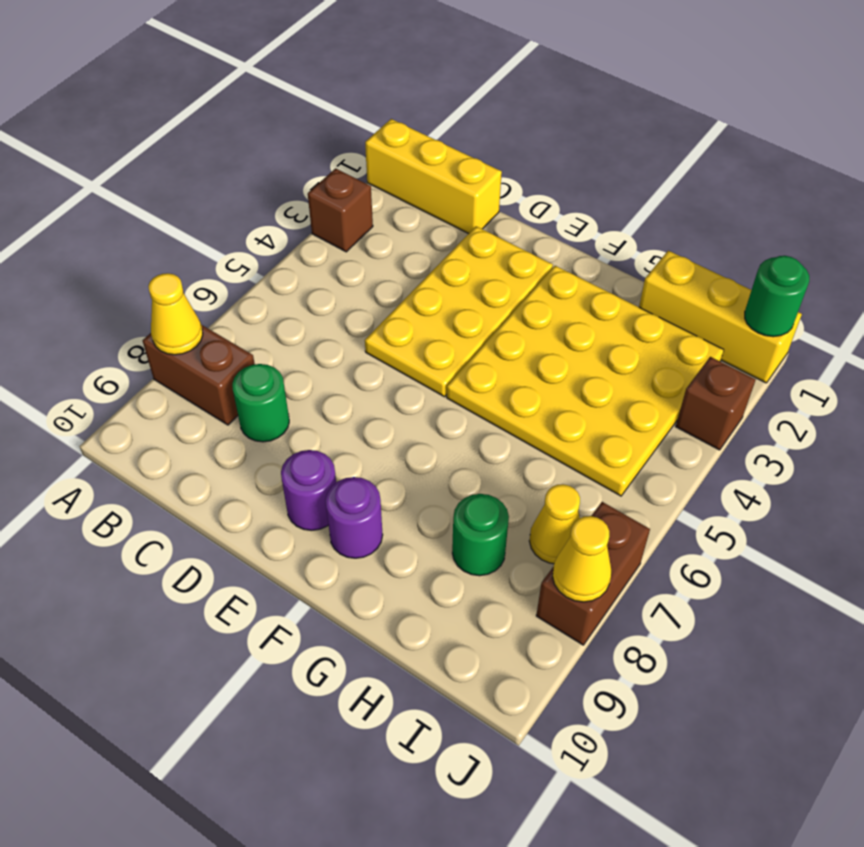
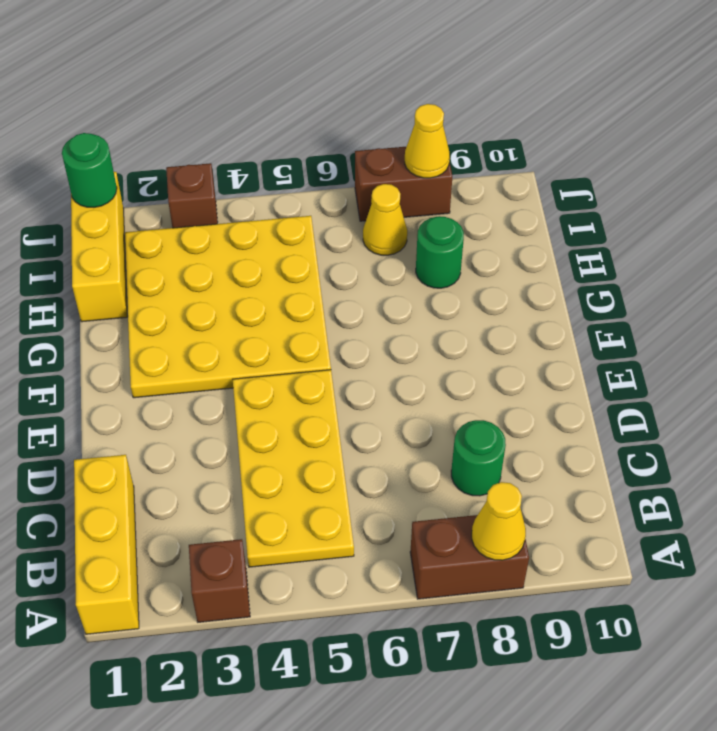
brown 1x2 brick [143,325,255,425] -> brown 1x2 brick turned to [410,515,529,599]
yellow 2x4 plate [365,226,553,397] -> yellow 2x4 plate turned to [233,370,354,567]
purple 1x1 round brick [281,450,336,530] -> none
purple 1x1 round brick [326,477,383,558] -> none

